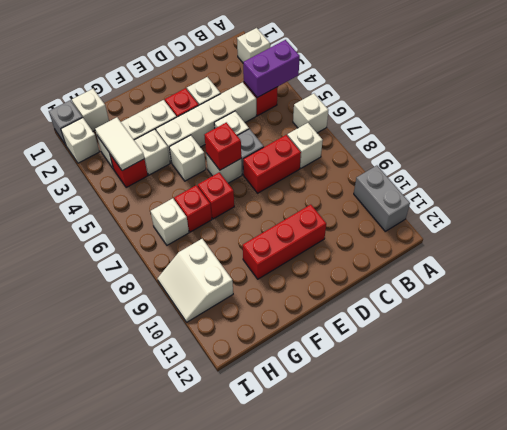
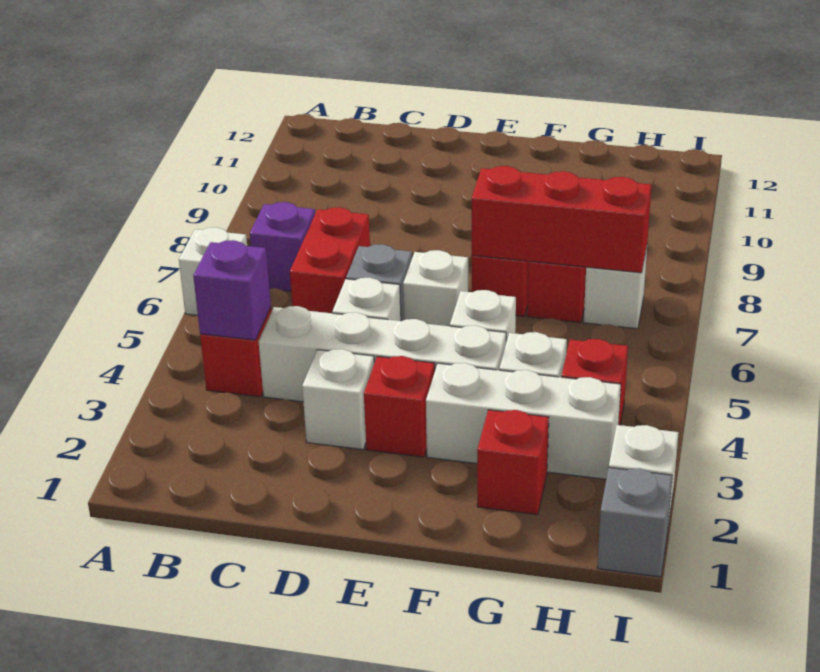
white 1x1 brick [237,28,270,63] -> none
purple 1x2 brick [243,40,300,98] -> purple 1x1 brick [193,240,271,340]
grey 1x2 brick [354,166,410,231] -> none
white 1x1 brick [287,123,323,168] -> purple 1x1 brick [250,202,315,291]
red 1x2 brick [243,135,301,193] -> red 1x2 brick turned to [290,207,370,313]
red 1x3 brick [243,205,326,279] -> red 1x3 brick moved to [471,166,651,273]
red 1x1 brick [204,122,241,170] -> red 1x1 brick moved to [477,410,549,515]
white 1x1 brick [72,89,109,131] -> none
white 1x2 tile [95,117,144,171] -> none
white 2x2 slope [158,239,233,322] -> none

